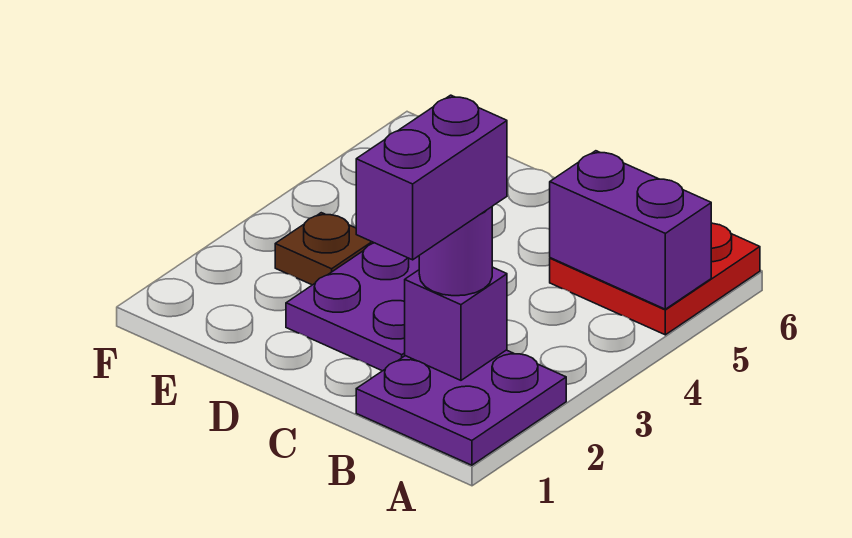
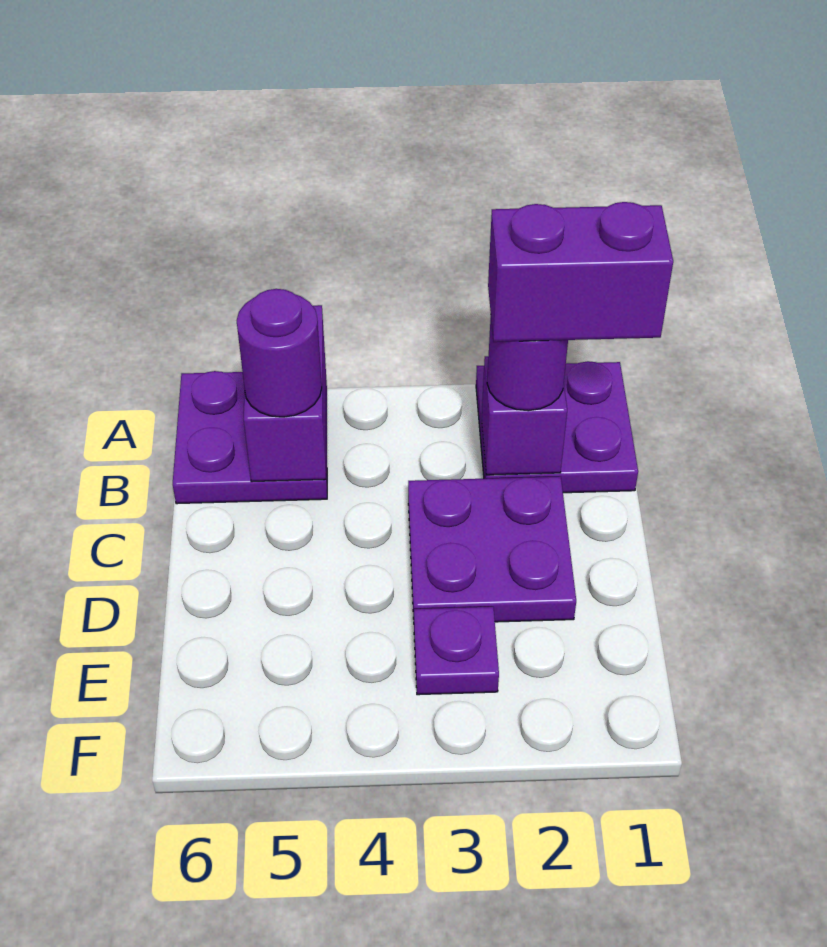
red 2x2 plate [550,223,760,335] -> purple 2x2 plate [173,371,327,504]
none -> purple 1x1 round brick [237,289,322,417]
brown 1x1 plate [275,213,374,285] -> purple 1x1 plate [414,607,499,695]

